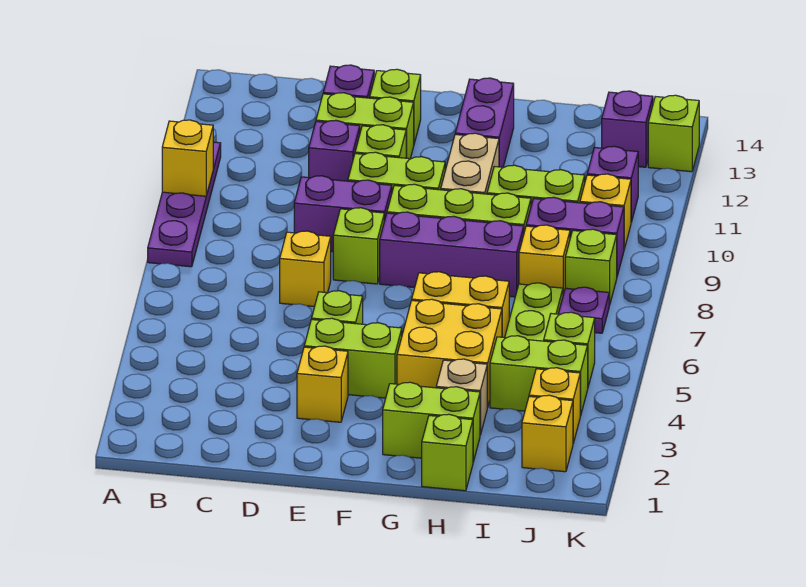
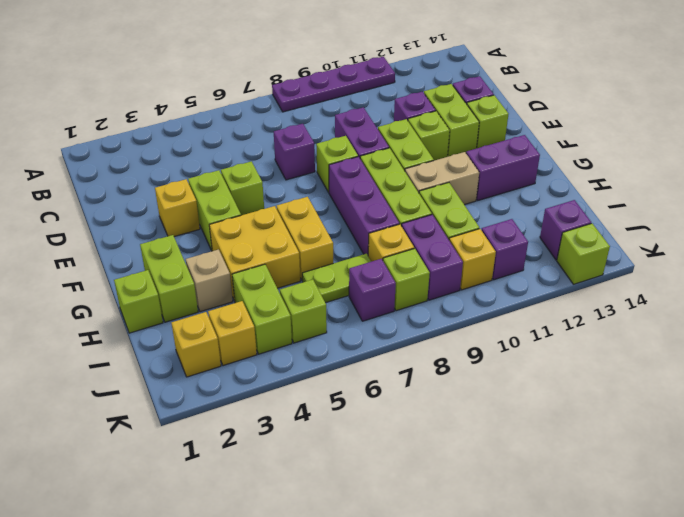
yellow 1x1 brick [162,120,213,196] -> none
yellow 1x1 brick [280,231,331,307] -> purple 1x1 brick [274,124,315,180]
purple 1x1 plate [559,287,609,333] -> purple 1x1 brick [349,259,396,321]

